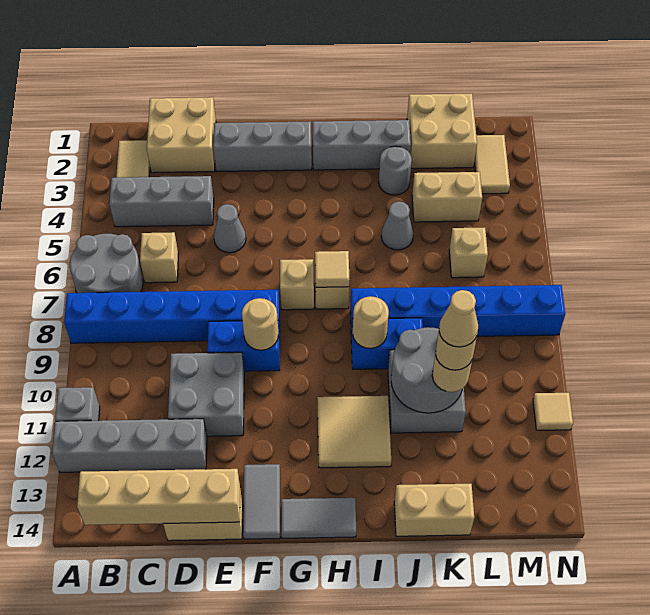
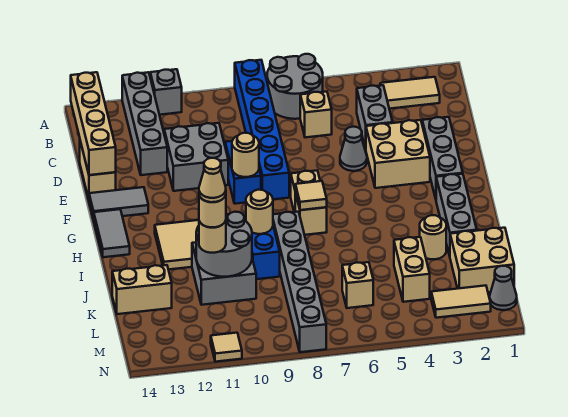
grey 1x3 brick [109,176,214,227] -> grey 1x2 brick [357,85,393,149]
tan 2x2 brick [147,97,216,173] -> tan 2x2 brick moved to [366,120,430,188]
blue 1x6 brick [350,285,565,336] -> grey 1x6 brick [273,212,326,352]
grey 1x1 round brick [379,146,412,195] -> tan 1x1 round brick [420,215,446,259]
grey 1x1 cone [381,201,413,250] -> grey 1x1 cone moved to [490,266,517,310]
tan 1x2 brick [394,484,474,536] -> tan 1x2 brick turned to [112,265,172,314]

